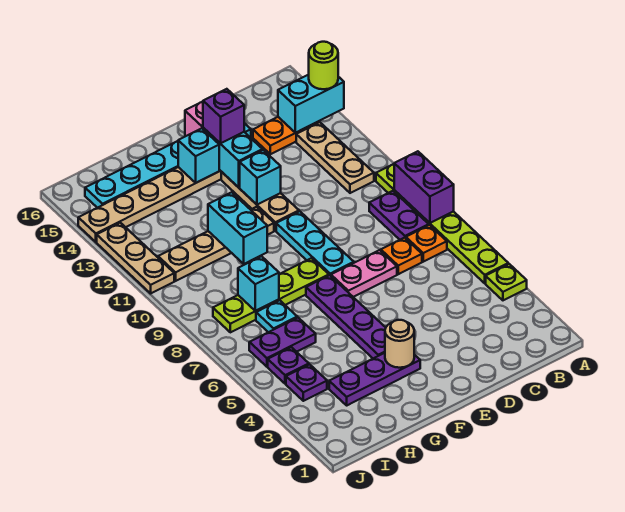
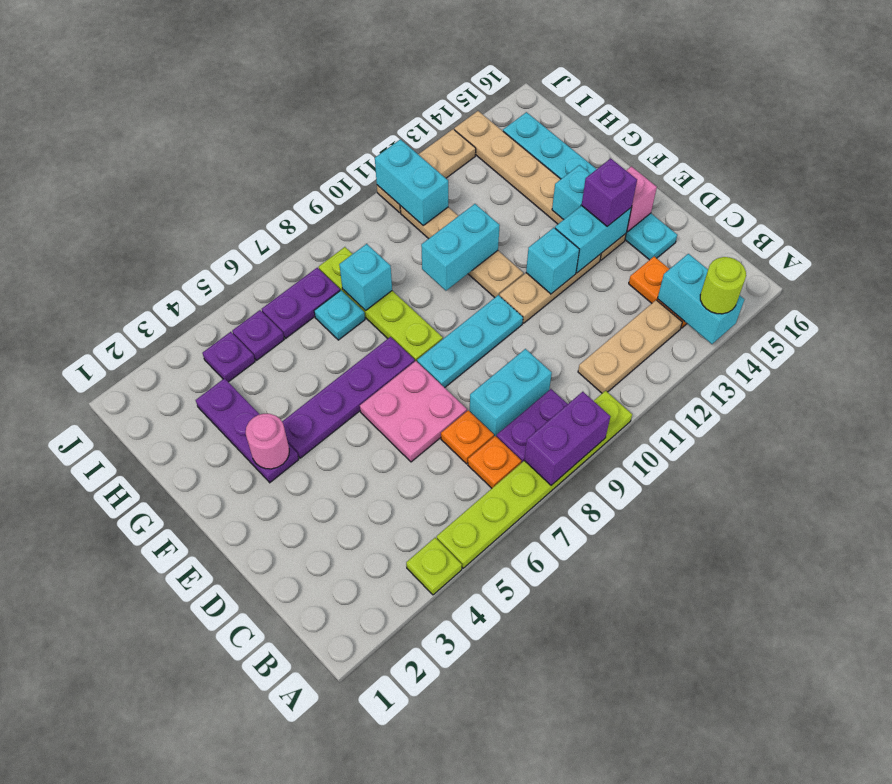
none -> cyan 1x2 brick [470,349,552,437]
pink 1x2 plate [331,250,397,297] -> pink 2x2 plate [360,361,467,462]
tan 1x1 round brick [385,320,414,368] -> pink 1x1 round brick [246,414,289,469]
purple 1x2 plate [249,318,316,367] -> purple 1x2 plate turned to [262,268,340,338]
none -> cyan 1x2 brick [375,139,448,225]

